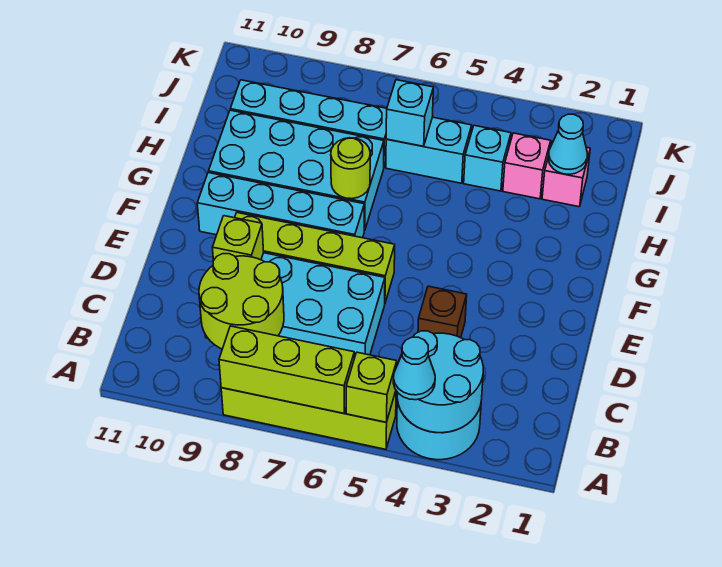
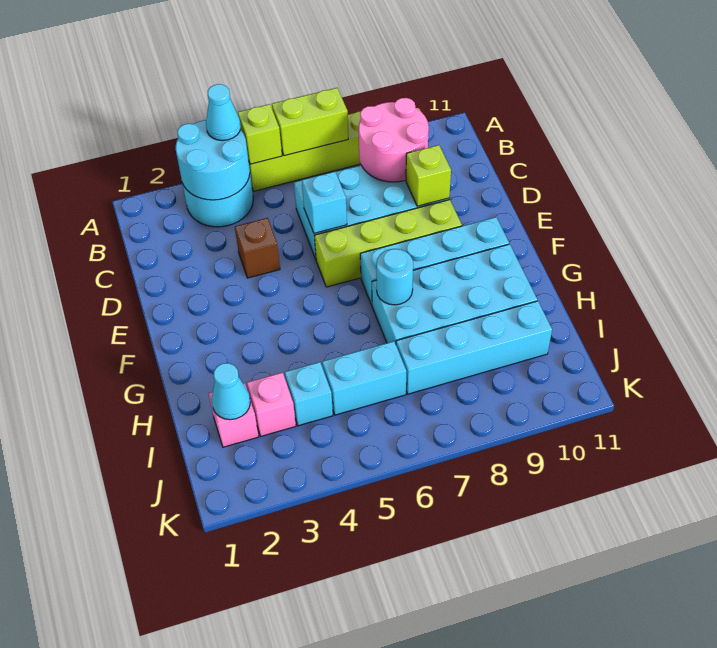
lime 1x3 brick [219,326,354,413] -> lime 1x2 brick [272,88,348,156]
lime 2x2 round brick [199,254,284,349] -> pink 2x2 round brick [359,98,429,182]
lime 1x1 round brick [331,138,370,199] -> cyan 1x1 round brick [376,249,413,305]
cyan 1x1 brick [386,80,433,146] -> cyan 1x1 brick moved to [302,172,347,233]

